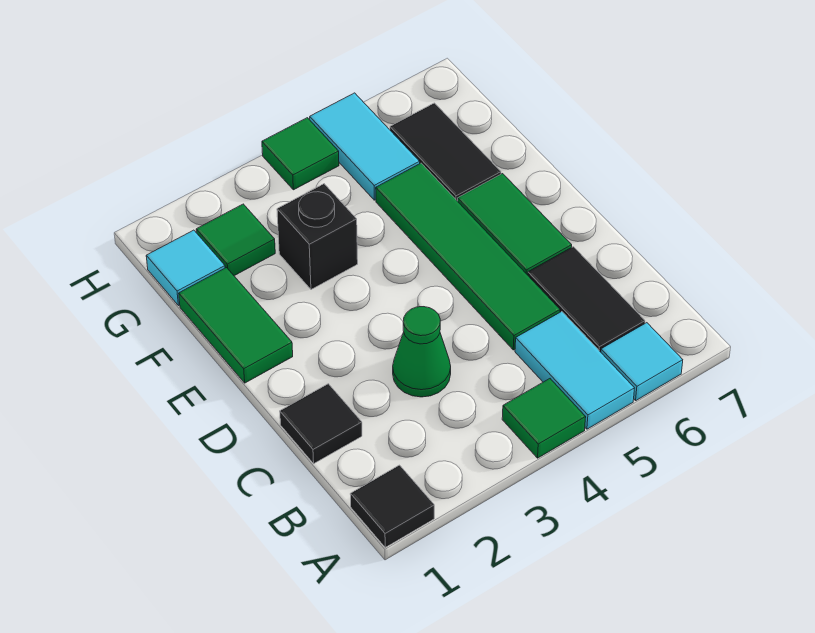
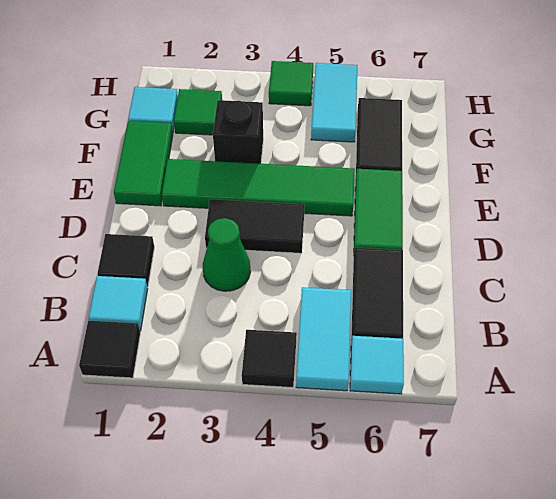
green 1x1 tile [502,379,586,458] -> black 1x1 tile [242,330,297,388]
none -> cyan 1x1 tile [89,276,148,331]
green 1x4 tile [376,163,560,350] -> green 1x4 tile turned to [162,159,355,216]
none -> black 1x2 tile [205,199,305,253]

